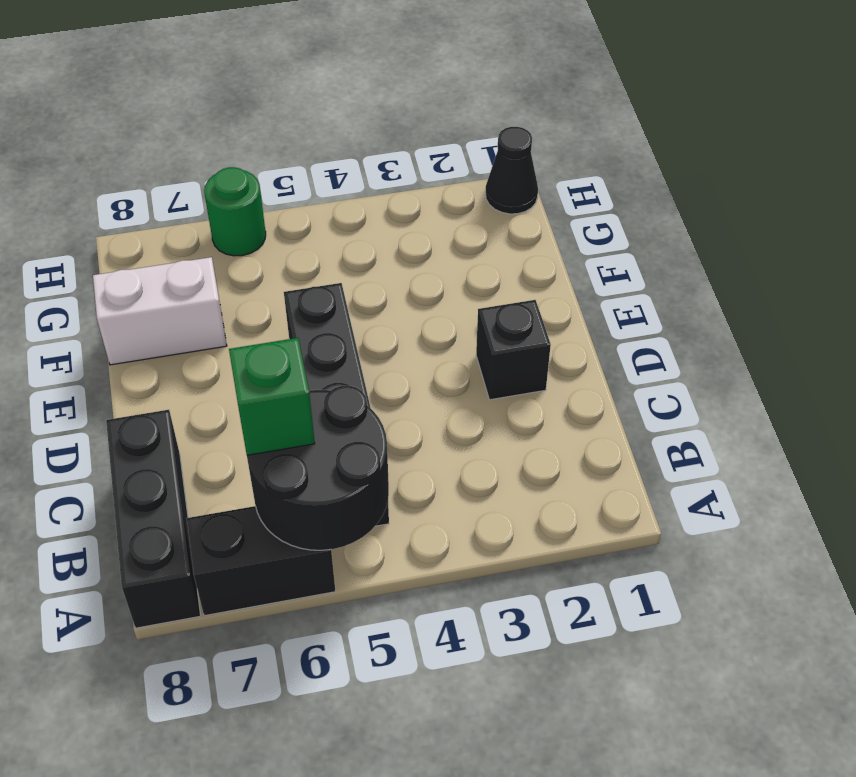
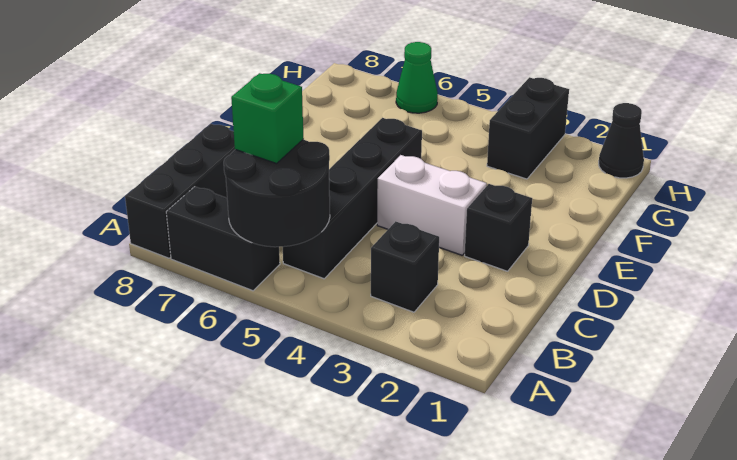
none -> black 1x1 brick [371,221,439,312]
white 1x2 brick [93,257,227,365] -> white 1x2 brick moved to [377,155,487,255]
none -> black 1x2 brick [487,77,569,179]
green 1x1 round brick [204,167,266,256] -> green 1x1 cone [396,42,438,113]

